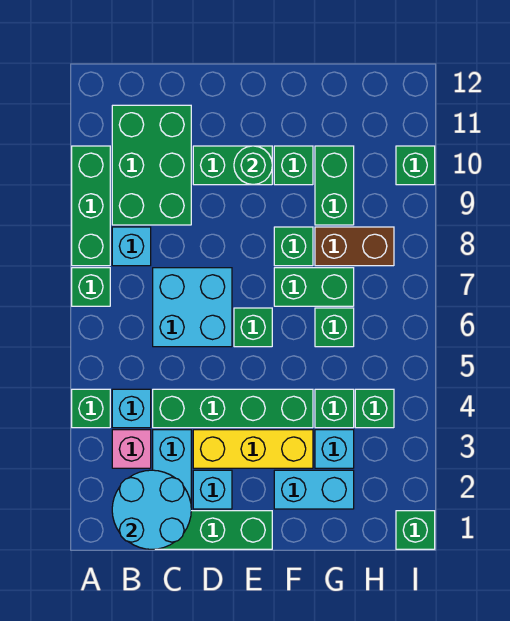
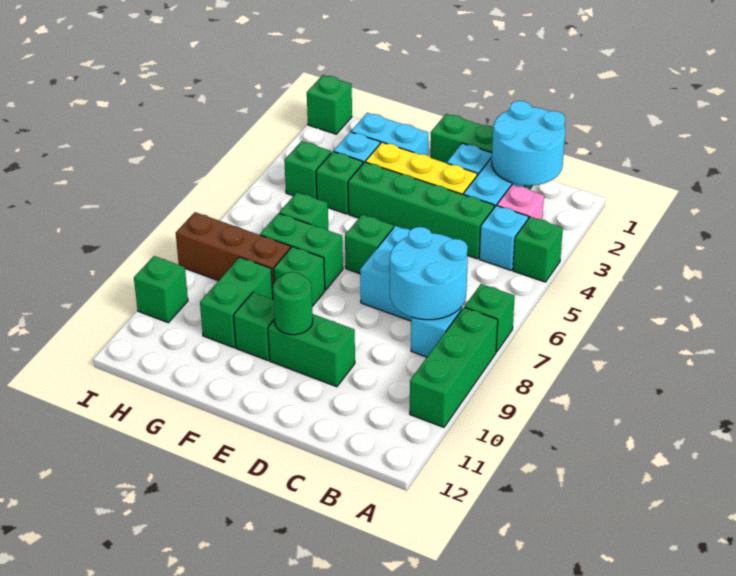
none -> cyan 2x2 round brick [390,227,468,320]
green 2x3 brick [112,105,191,225] -> none
brown 1x2 brick [315,227,394,266] -> brown 1x3 brick [176,212,291,300]

